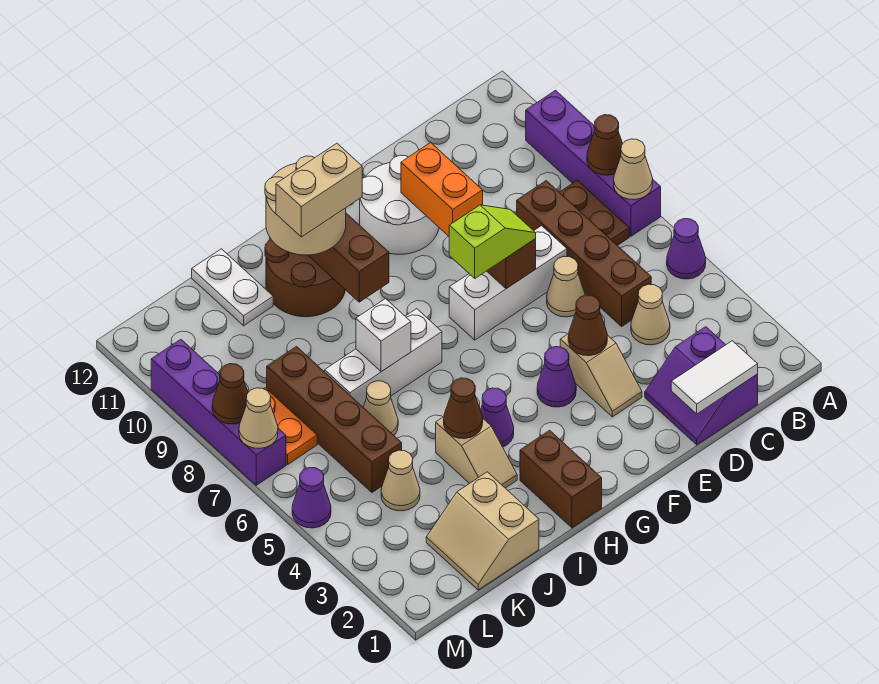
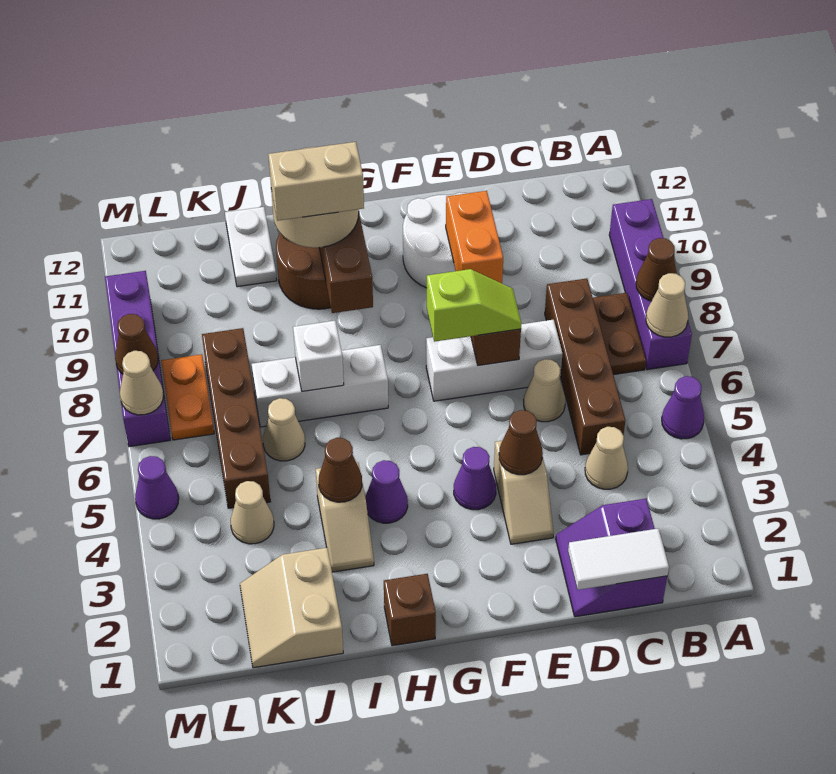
brown 1x2 brick [520,430,602,528] -> brown 1x1 brick [384,574,436,646]

